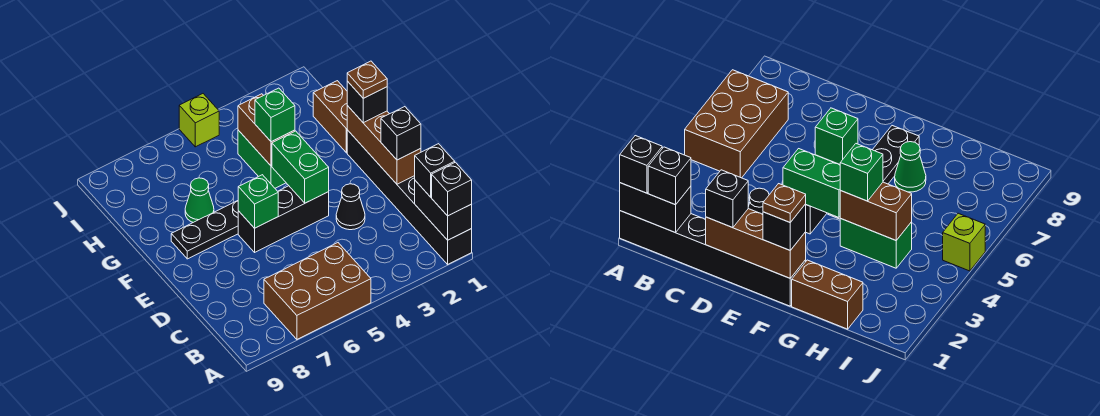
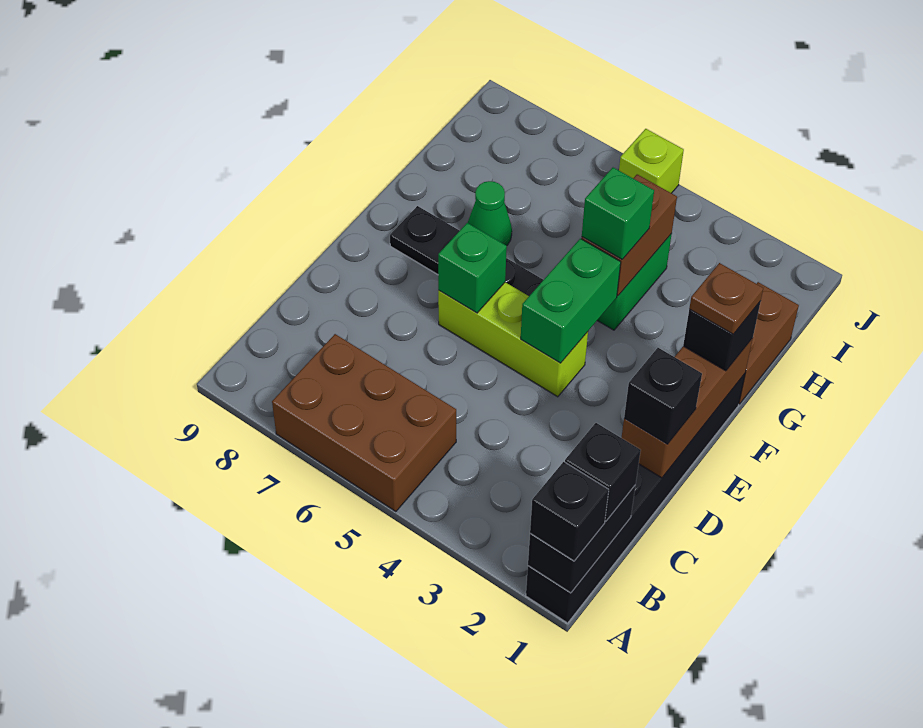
black 1x1 cone [336,184,365,230] -> none
black 1x3 brick [238,186,329,252] -> lime 1x3 brick [438,282,588,397]

